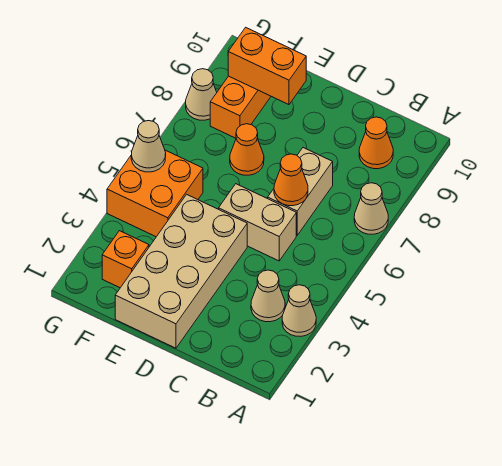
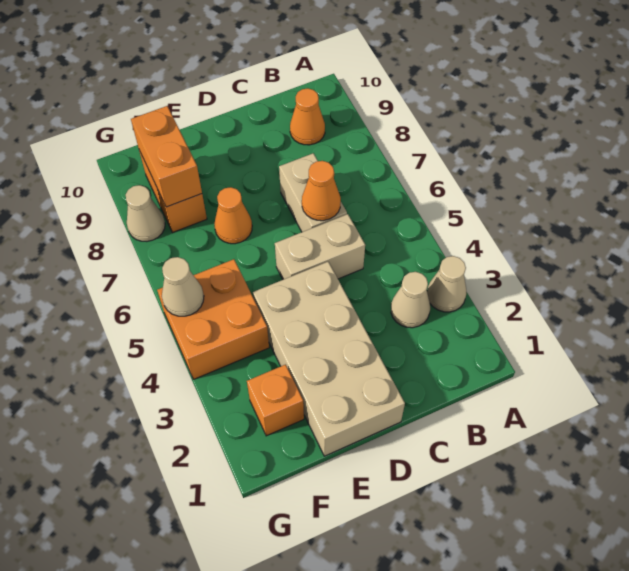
tan 1x1 cone [354,183,388,234] -> none
orange 1x2 brick [228,27,306,105] -> orange 1x2 brick turned to [131,106,202,207]

